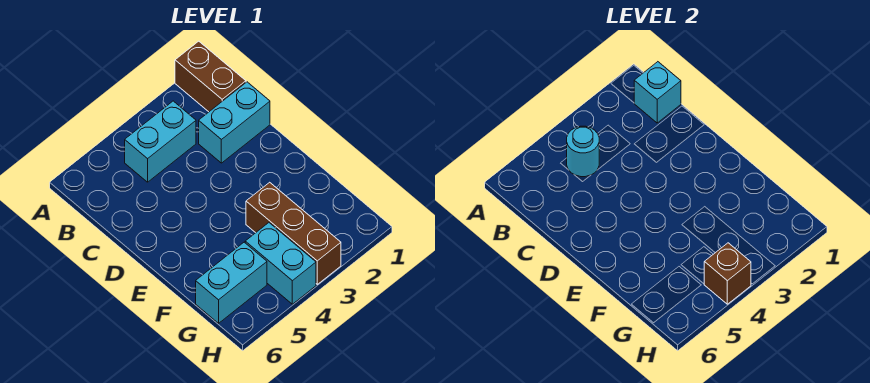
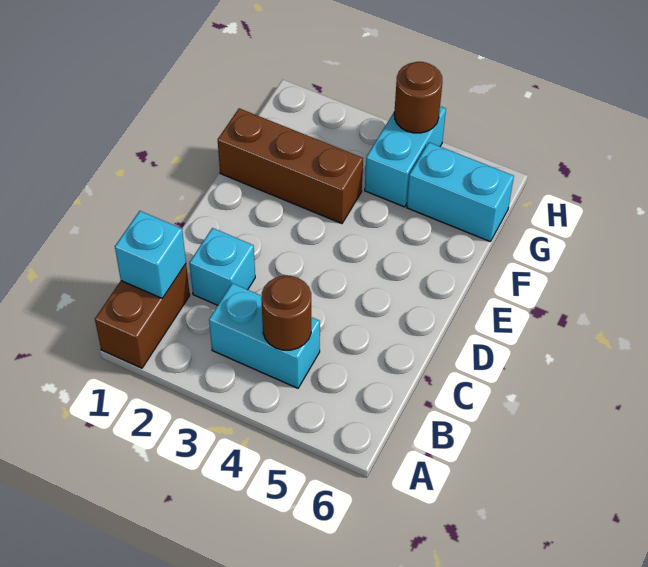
cyan 1x1 round brick [567,126,599,177] -> brown 1x1 round brick [261,276,311,350]
cyan 1x2 brick [199,82,270,163] -> cyan 1x1 brick [189,228,255,305]
brown 1x3 brick [246,182,341,284] -> brown 1x3 brick turned to [218,108,363,224]
brown 1x1 brick [704,243,751,304] -> brown 1x1 round brick [394,62,442,133]

